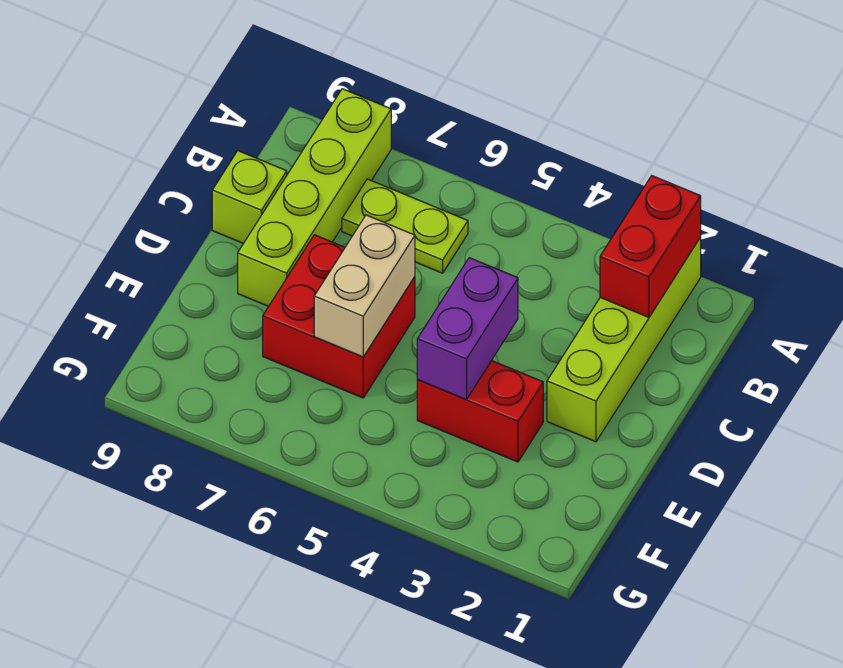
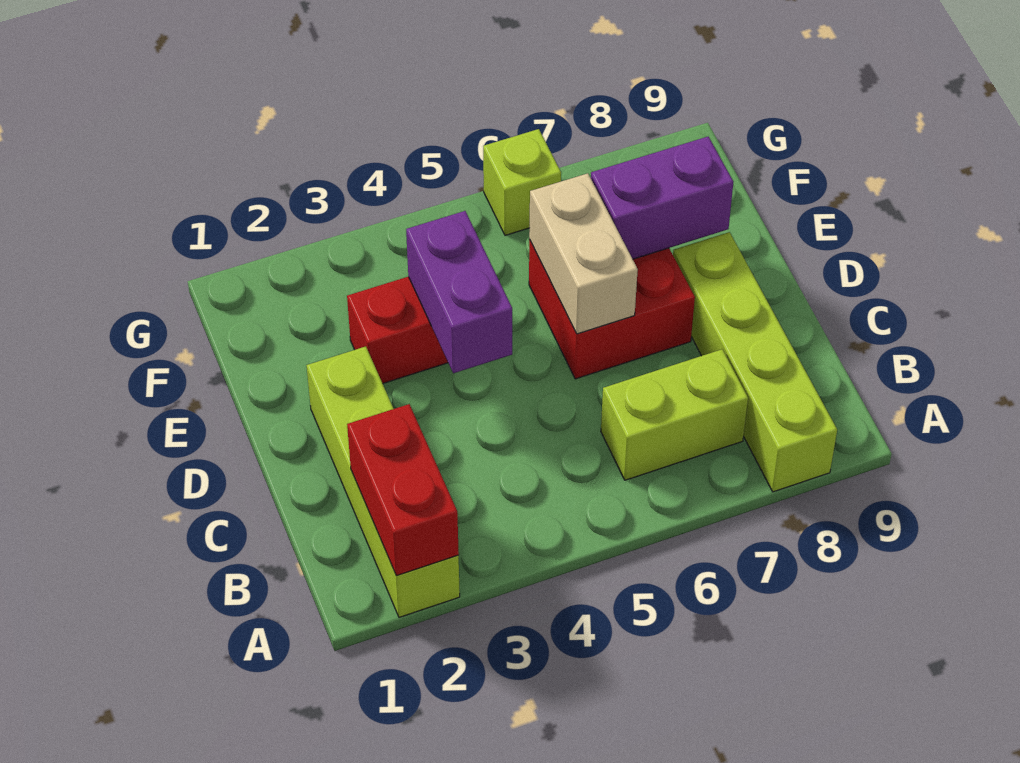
lime 1x2 plate [342,179,468,273] -> lime 1x2 brick [601,349,748,480]
lime 1x1 brick [212,151,287,243] -> lime 1x1 brick moved to [483,129,561,235]
none -> purple 1x2 brick [591,137,733,259]

